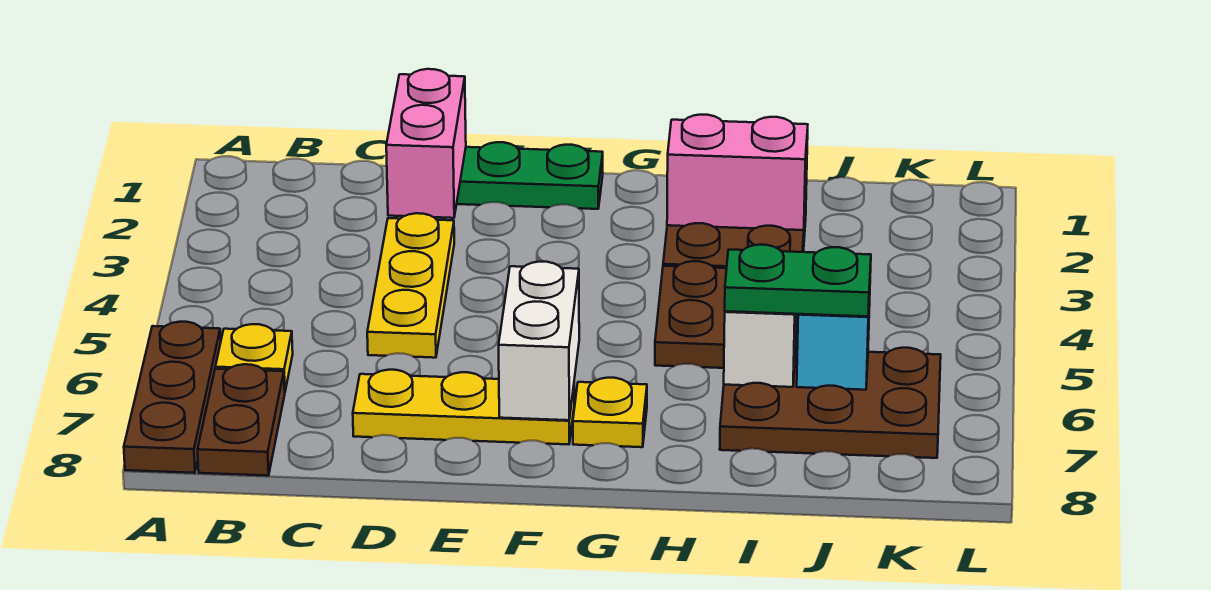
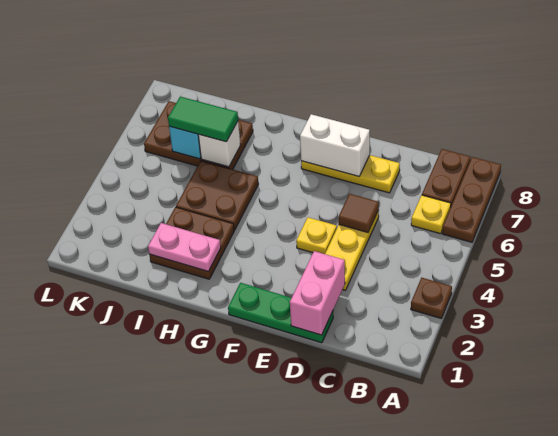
none -> brown 1x1 plate [411,278,452,318]
none -> brown 1x1 tile [339,194,379,232]
white 1x2 brick [499,262,579,420] -> white 1x2 brick turned to [300,114,370,176]
yellow 1x1 plate [573,378,647,447] -> yellow 1x1 plate moved to [296,217,337,254]
pink 1x2 brick [667,115,808,230] -> pink 1x2 plate [148,223,221,272]
green 1x2 plate [725,245,871,316] -> green 1x2 tile [168,97,238,142]

